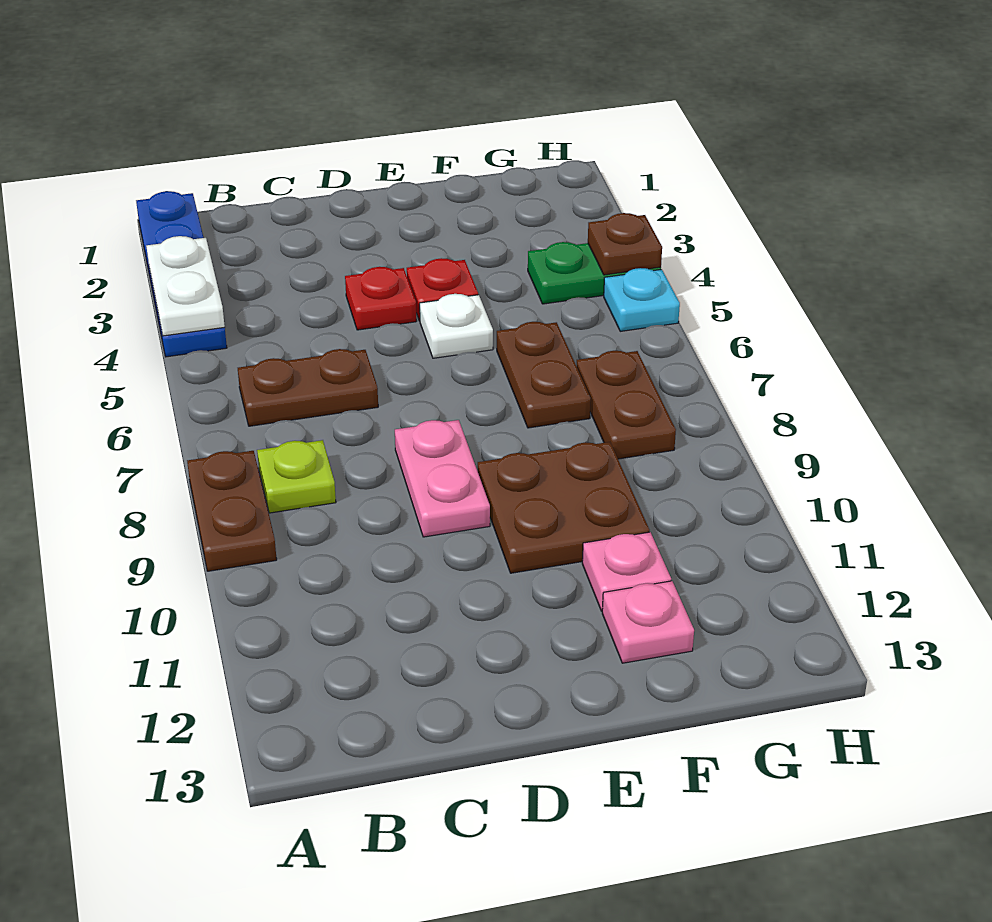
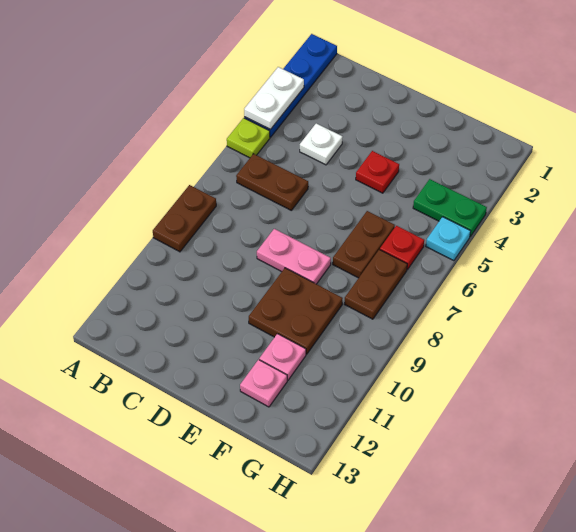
lime 1x1 plate [257,440,336,513] -> lime 1x1 plate moved to [227,118,270,158]
red 1x1 plate [345,267,416,330] -> red 1x1 plate moved to [380,226,424,270]
pink 1x2 plate [395,420,490,537] -> pink 1x2 plate turned to [257,229,331,284]
white 1x1 plate [420,294,493,358] -> white 1x1 plate moved to [300,123,343,165]
brown 1x1 plate [588,213,662,275] -> none

